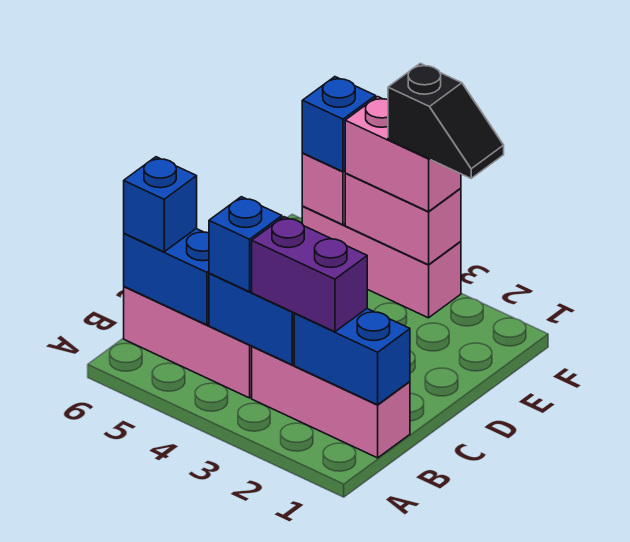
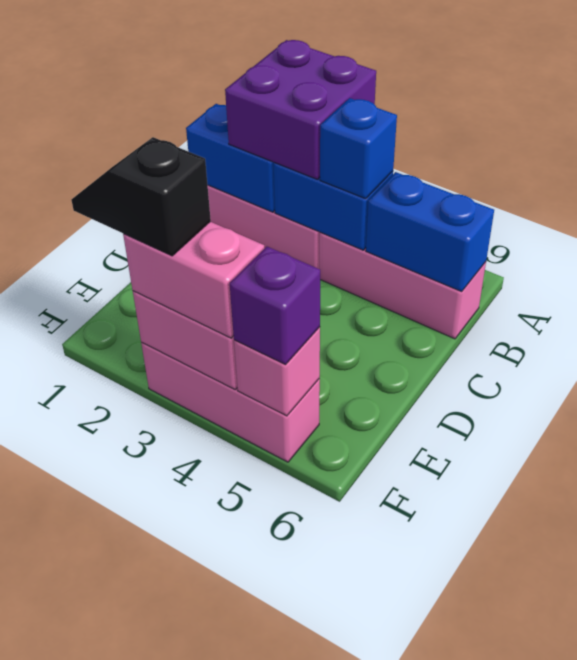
purple 1x2 brick [252,217,367,332] -> purple 2x2 brick [225,40,376,179]
blue 1x1 brick [124,157,197,252] -> none
blue 1x1 brick [302,77,376,172] -> purple 1x1 brick [230,247,320,365]

